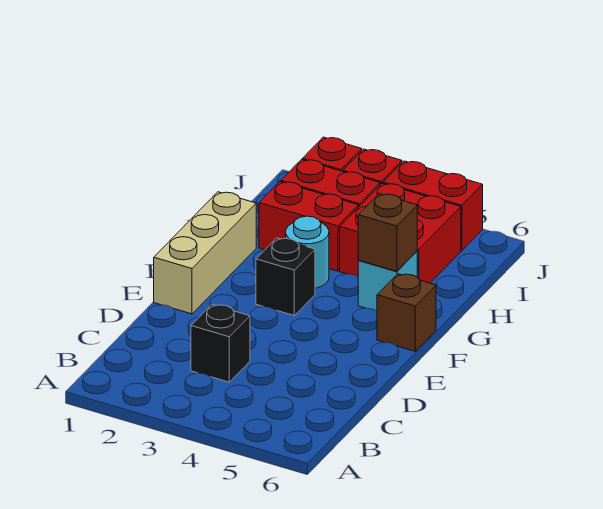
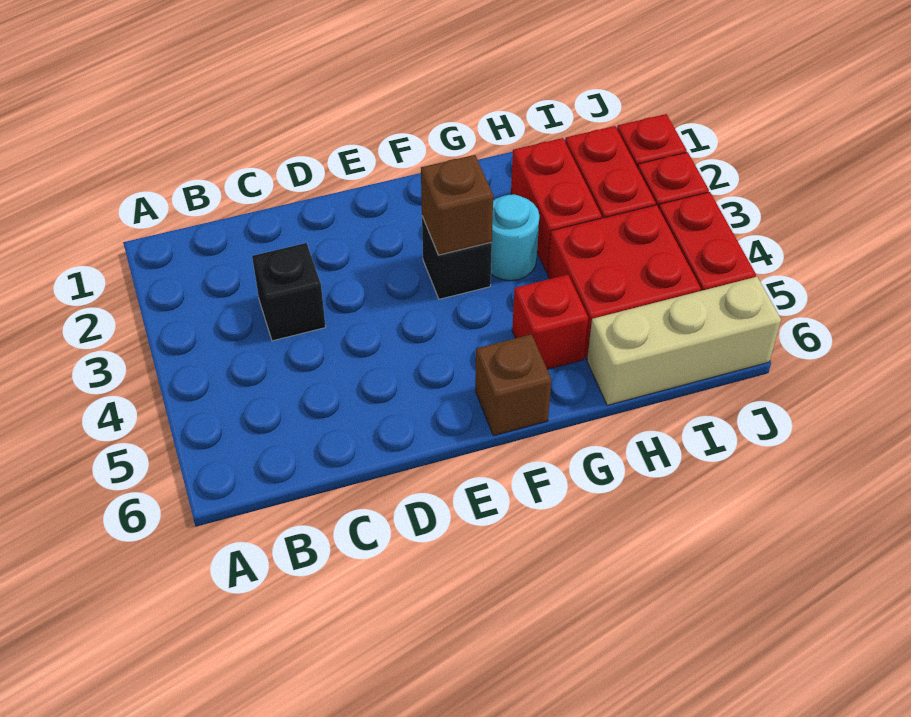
tan 1x3 brick [154,192,256,314] -> tan 1x3 brick moved to [587,277,781,405]
cyan 1x1 brick [358,251,417,311] -> red 1x1 brick [512,275,588,369]
brown 1x1 brick [358,194,417,271] -> brown 1x1 brick moved to [421,155,493,255]

